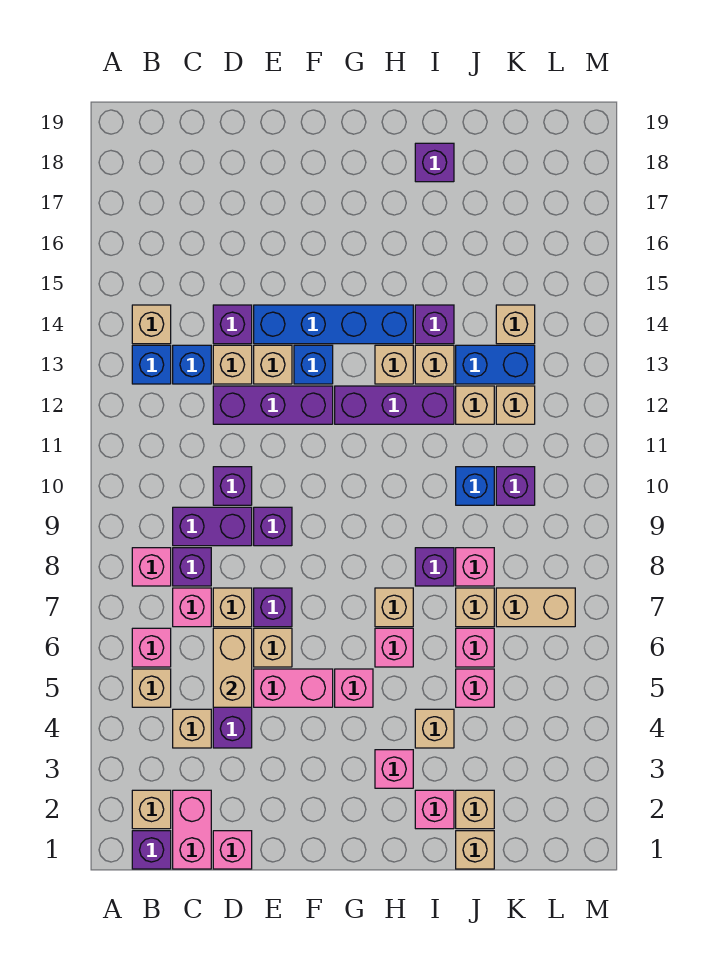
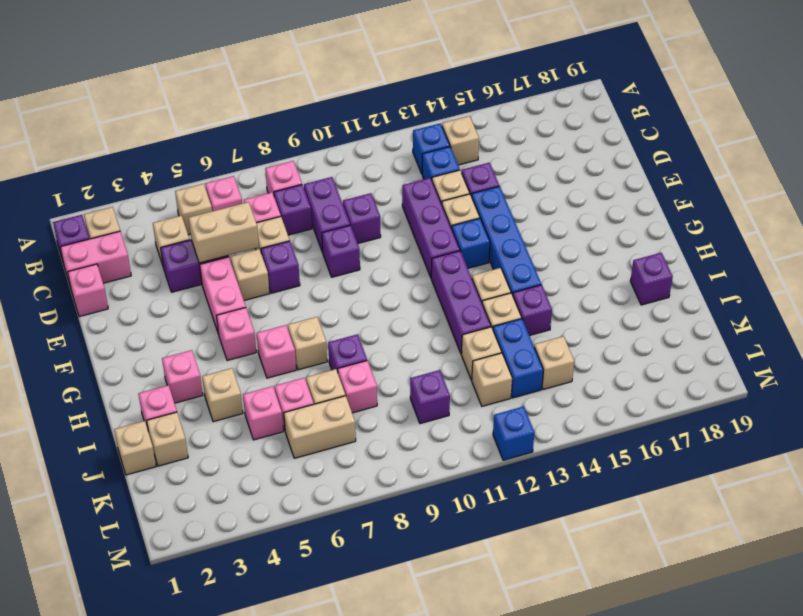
blue 1x1 brick [456,467,494,505] -> blue 1x1 brick moved to [493,406,535,460]
tan 1x2 brick [496,588,575,627] -> tan 1x2 brick turned to [284,396,356,458]

